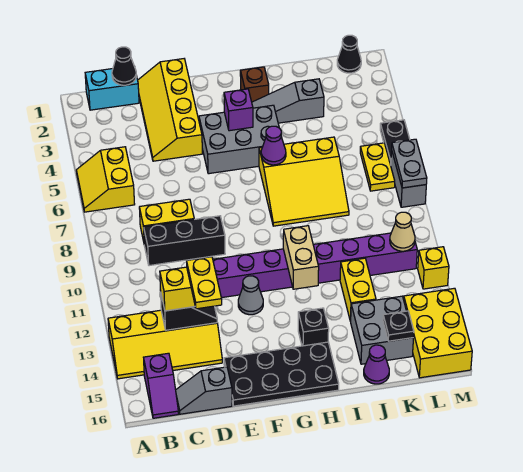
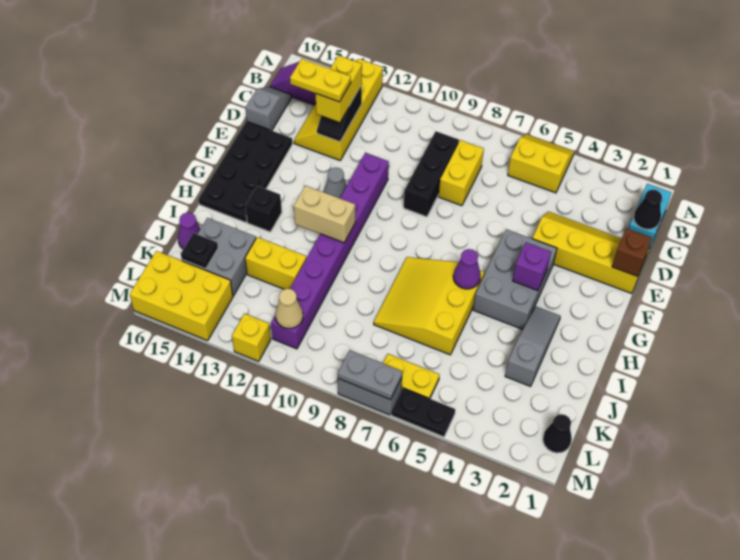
brown 1x1 brick [240,67,269,102] -> brown 1x1 brick moved to [612,228,652,276]

